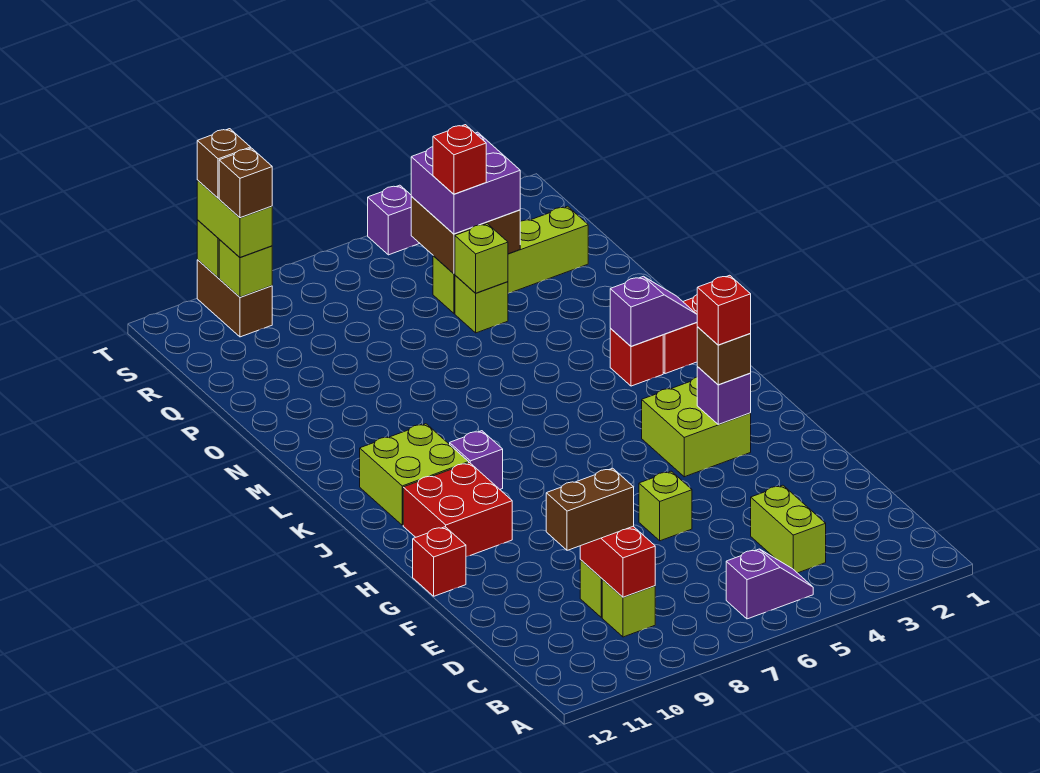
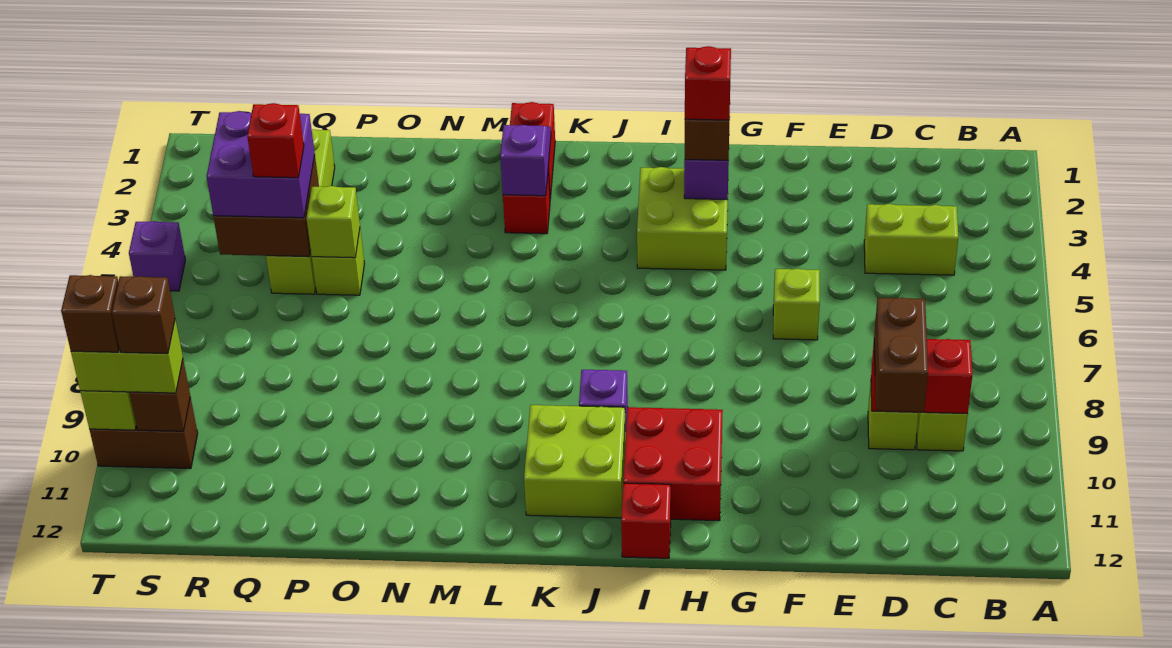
purple 1x2 slope [726,549,813,619] -> none
red 1x1 brick [413,527,466,596] -> red 1x1 brick moved to [621,483,671,558]
lime 1x1 brick [219,240,272,297] -> brown 1x1 brick [129,360,190,431]

